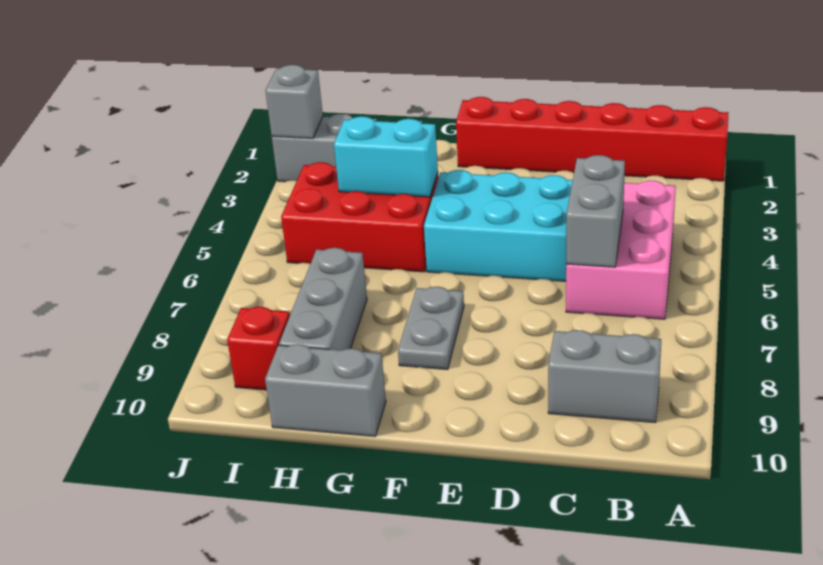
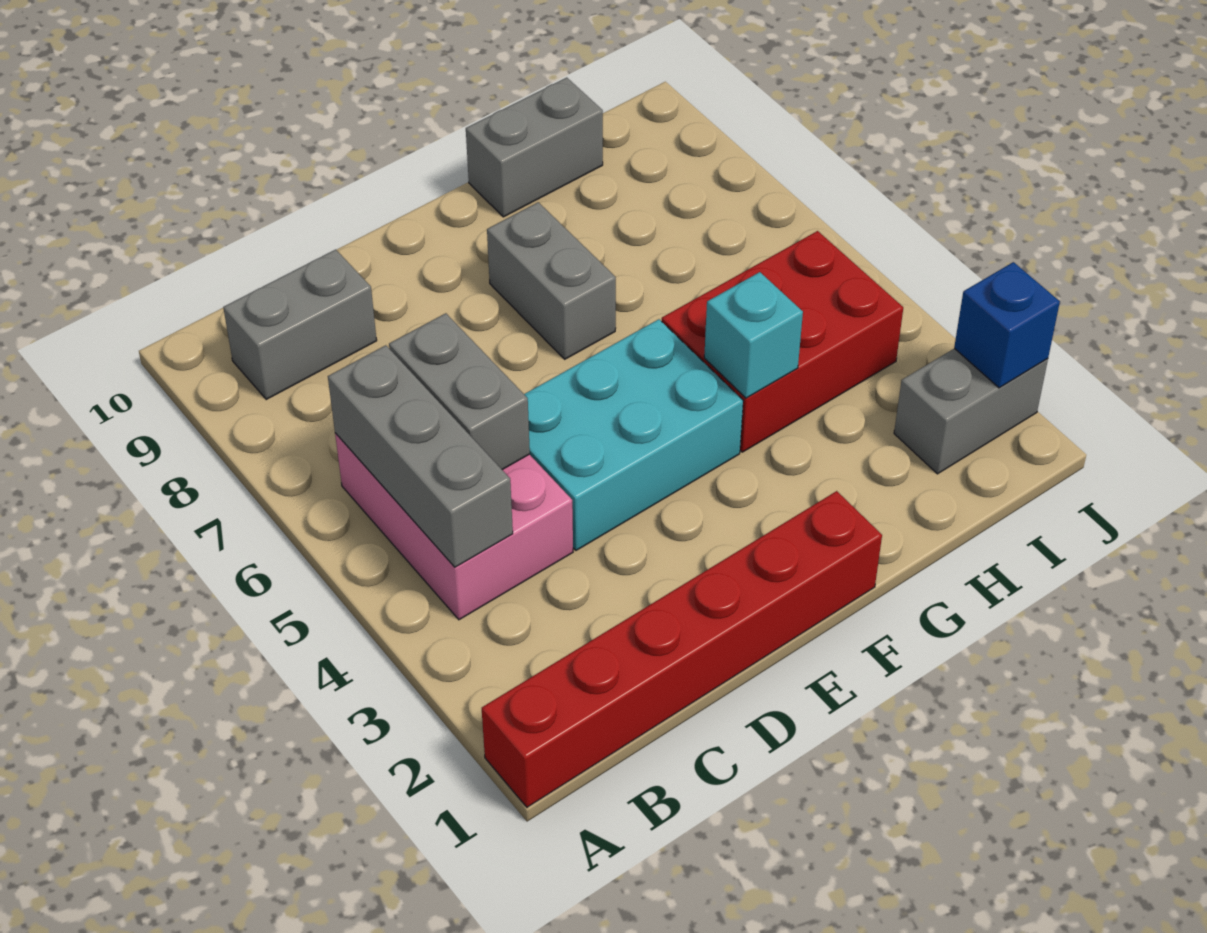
grey 1x2 plate [398,287,464,369] -> grey 1x2 brick [487,202,616,359]
cyan 1x2 brick [334,116,438,197] -> cyan 1x1 brick [704,272,803,398]
grey 1x3 brick [279,248,367,350] -> grey 1x3 brick moved to [328,345,513,567]
red 1x1 brick [227,307,290,390] -> none
grey 1x1 brick [265,65,323,138] -> blue 1x1 brick [954,262,1060,388]

